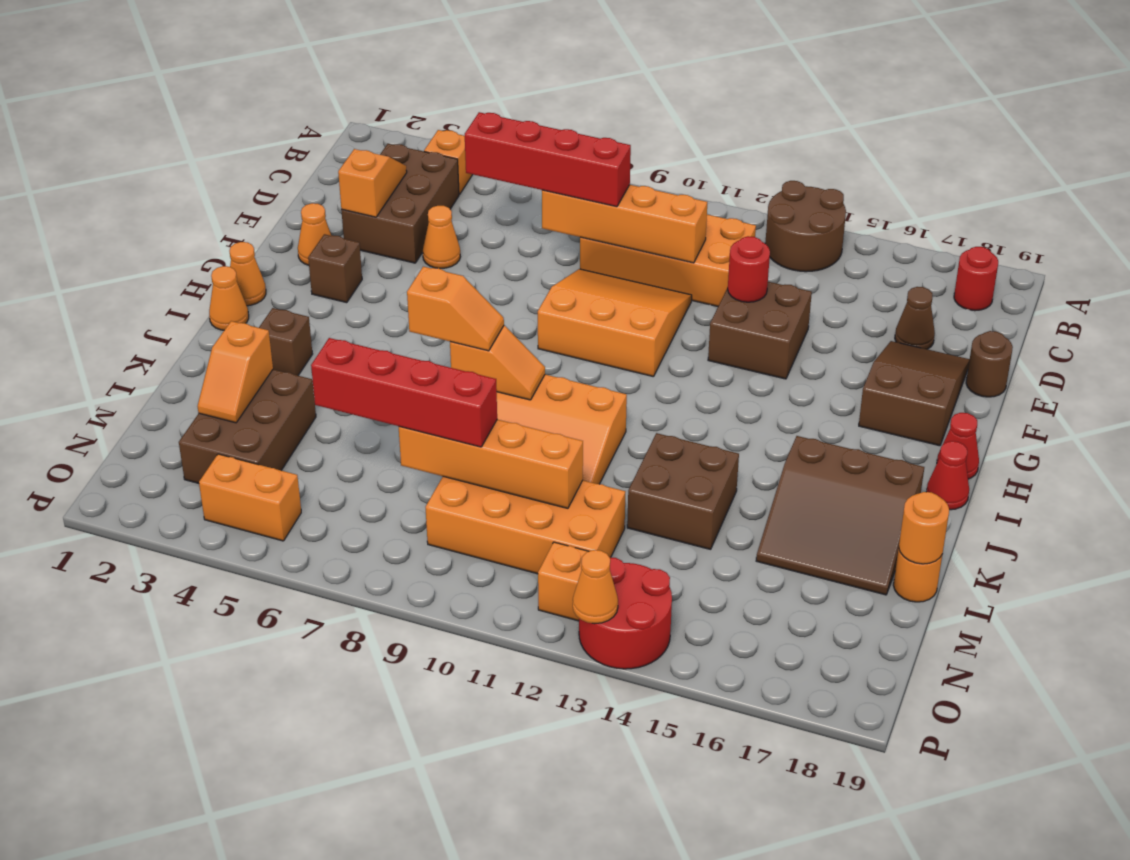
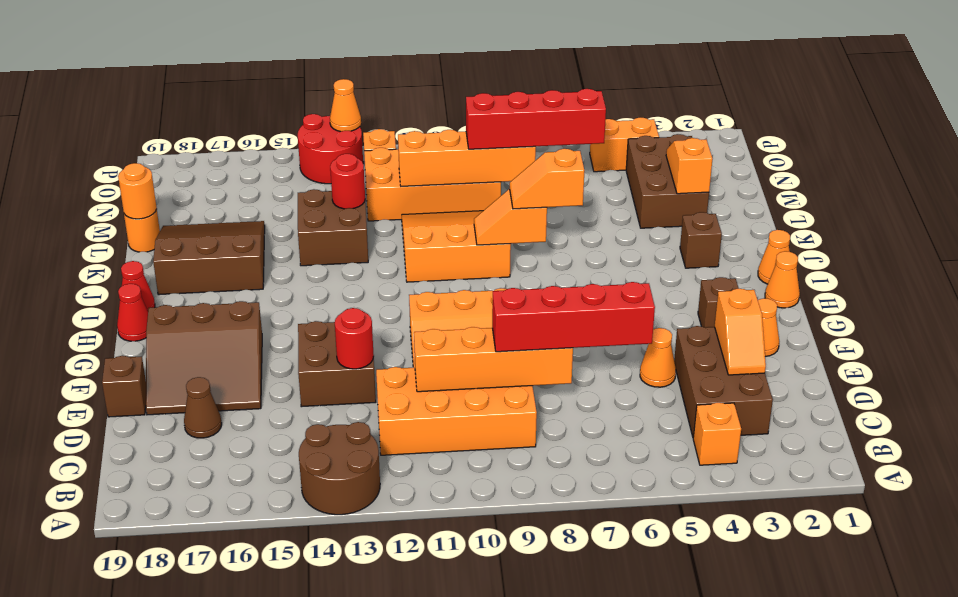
red 1x1 round brick [954,247,998,311] -> red 1x1 round brick moved to [330,154,365,209]
brown 2x3 slope [859,341,970,446] -> brown 3x3 slope [146,301,262,415]
brown 1x1 round brick [966,331,1013,397] -> brown 1x1 brick [102,356,146,417]

